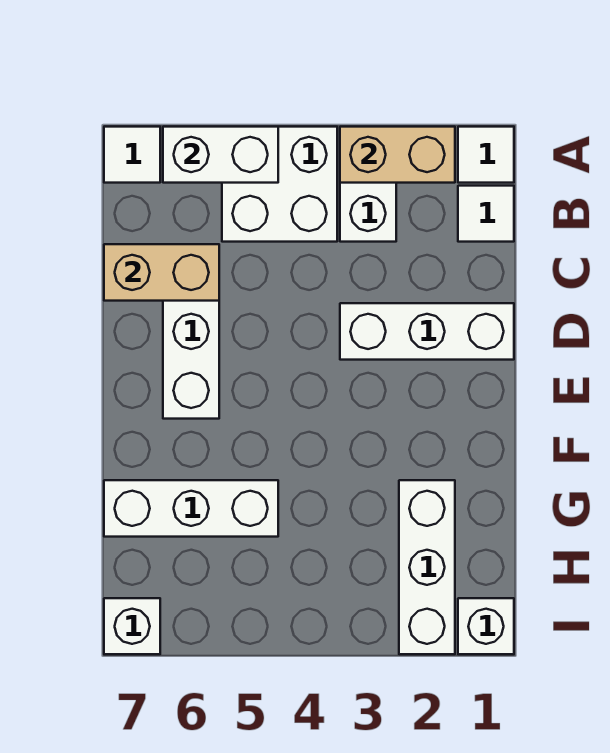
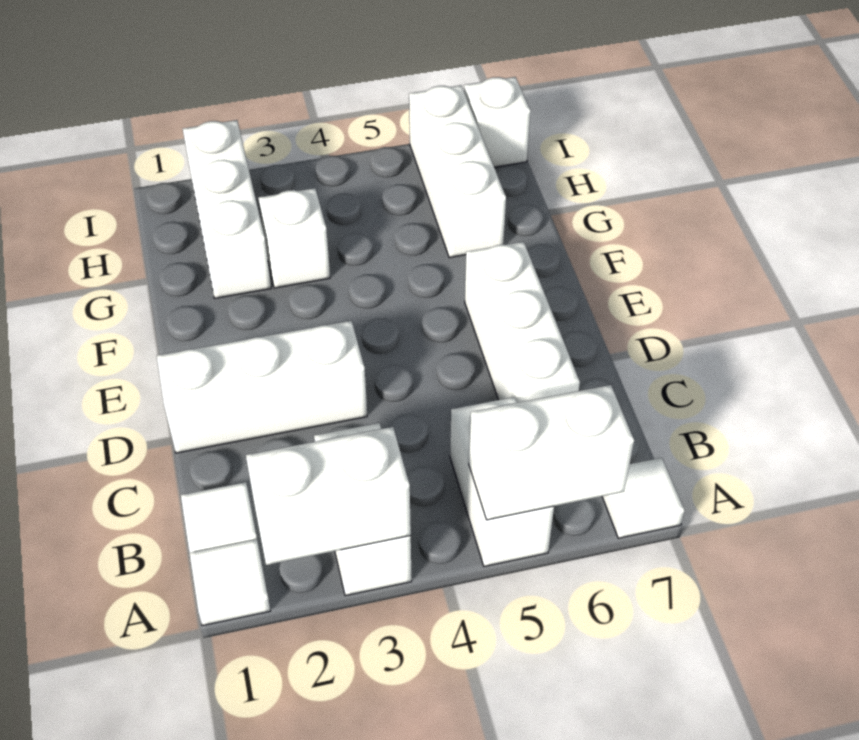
tan 1x2 brick [340,127,455,183] -> white 1x2 brick [246,427,411,565]
white 2x2 brick [222,127,337,242] -> white 1x2 brick [450,397,554,566]
tan 1x2 brick [104,244,219,301] -> none
white 1x3 brick [104,480,278,537] -> white 1x3 brick turned to [409,85,506,258]
white 1x1 brick [458,598,514,654] -> white 1x1 brick moved to [259,188,330,288]

